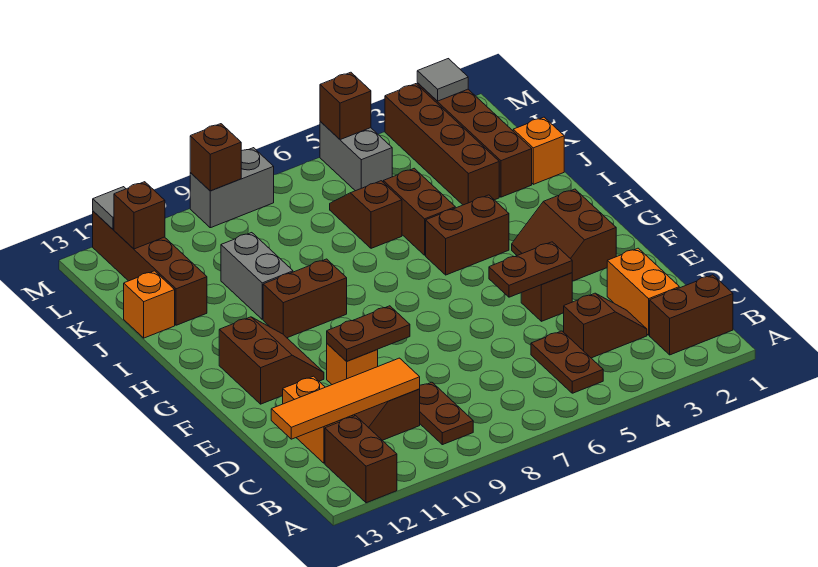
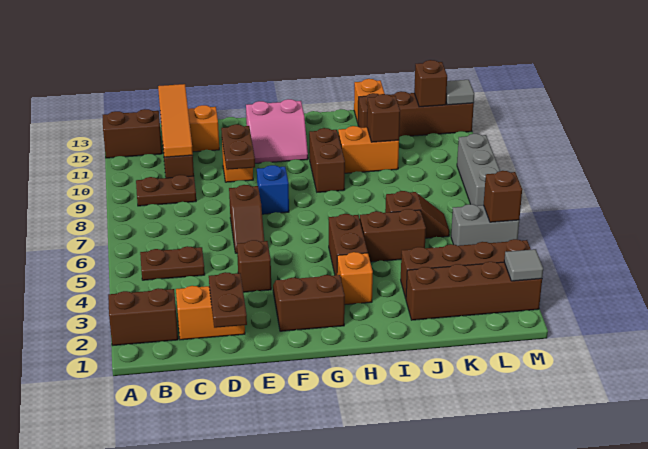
brown 1x2 brick [650,275,733,355] -> brown 1x2 brick turned to [108,288,178,345]
brown 1x2 slope [564,293,647,358] -> brown 1x2 slope moved to [229,185,264,253]
brown 1x2 plate [489,242,572,297] -> brown 1x2 plate moved to [209,272,247,328]
none -> blue 1x1 brick [257,165,289,214]
brown 2x2 slope [219,317,324,404] -> pink 2x2 slope [246,99,308,163]
grey 1x2 brick [221,233,293,319] -> orange 1x2 brick [338,126,399,173]
orange 1x1 brick [513,117,564,184] -> orange 1x1 brick moved to [337,252,373,305]
grey 1x2 brick [190,148,274,228] -> grey 1x3 brick [457,134,500,206]
brown 1x1 brick [190,124,241,191] -> brown 1x1 brick moved to [367,94,400,142]

